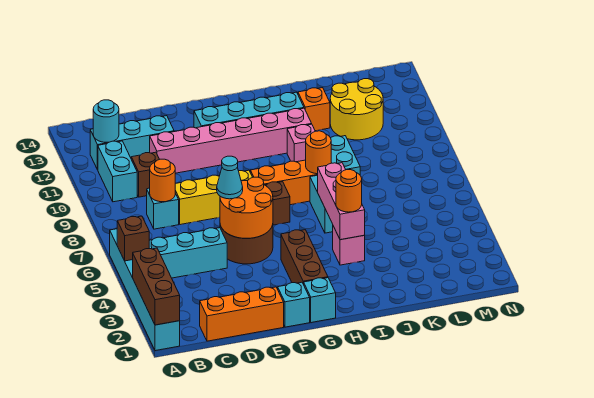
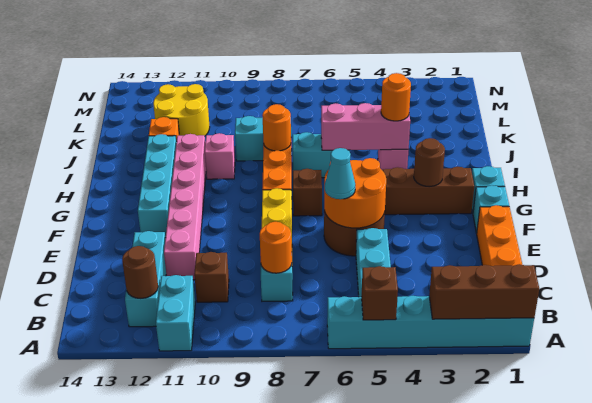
cyan 1x2 brick [98,141,137,202] -> cyan 1x2 brick turned to [156,275,195,351]
cyan 1x1 round brick [93,100,119,142] -> brown 1x1 round brick [122,246,158,299]
none -> brown 1x1 round brick [414,138,445,187]

